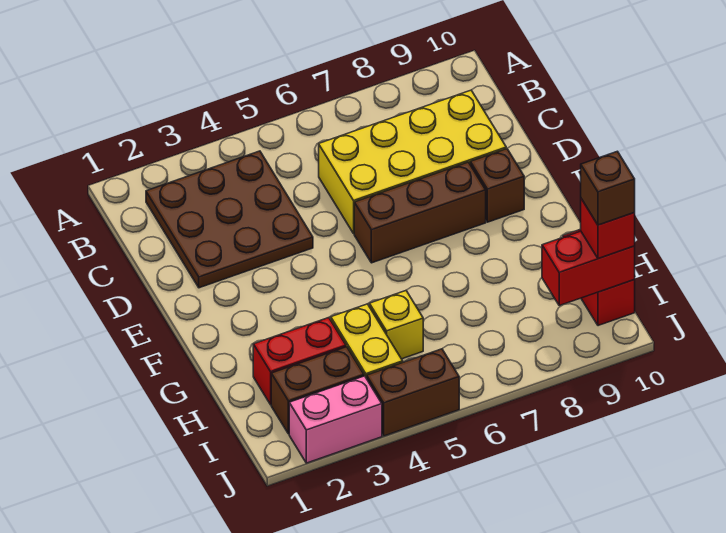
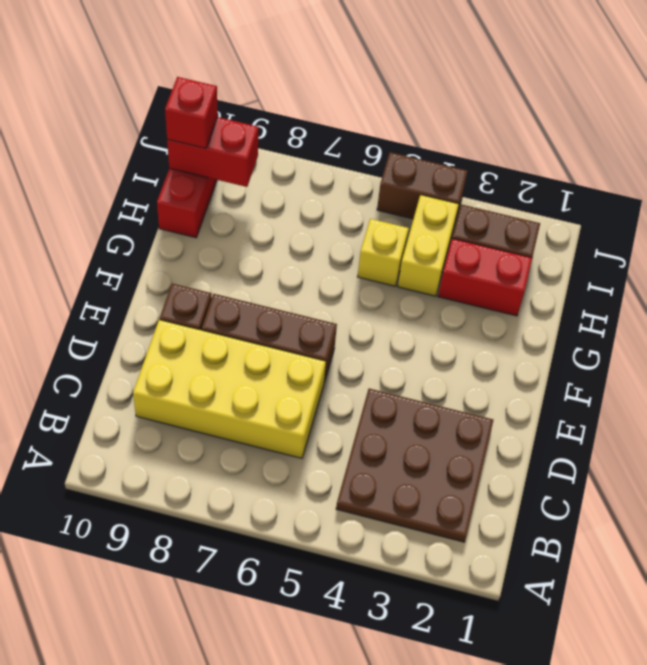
brown 1x1 brick [581,151,635,225] -> none
pink 1x2 brick [289,376,382,463] -> none

